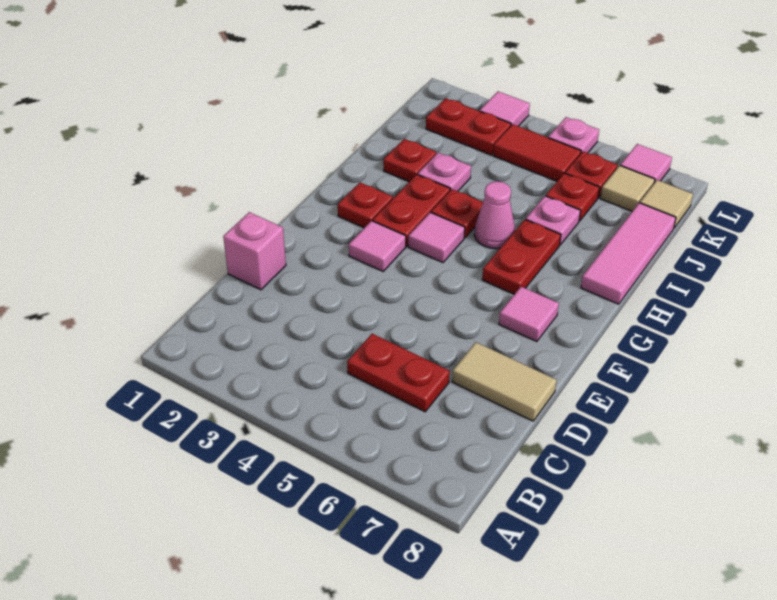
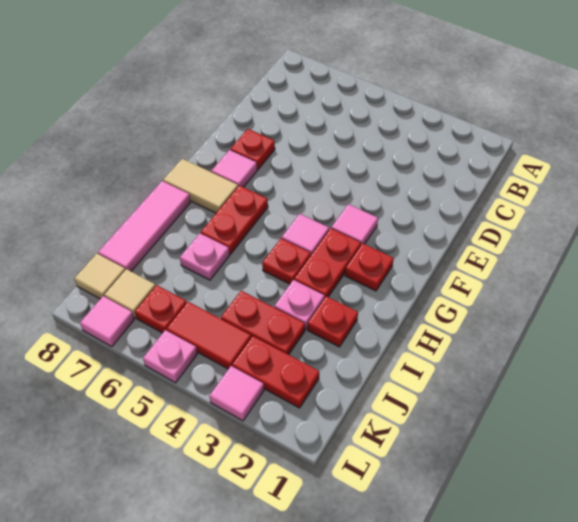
red 1x2 plate [347,334,450,412] -> red 1x2 plate moved to [221,291,305,355]
pink 1x1 brick [223,212,286,290] -> none
tan 1x2 tile [452,342,557,421] -> tan 1x2 tile moved to [163,159,238,213]
pink 1x1 cone [474,181,515,249] -> none
red 1x1 plate [546,173,599,221] -> red 1x1 plate moved to [230,129,275,170]

